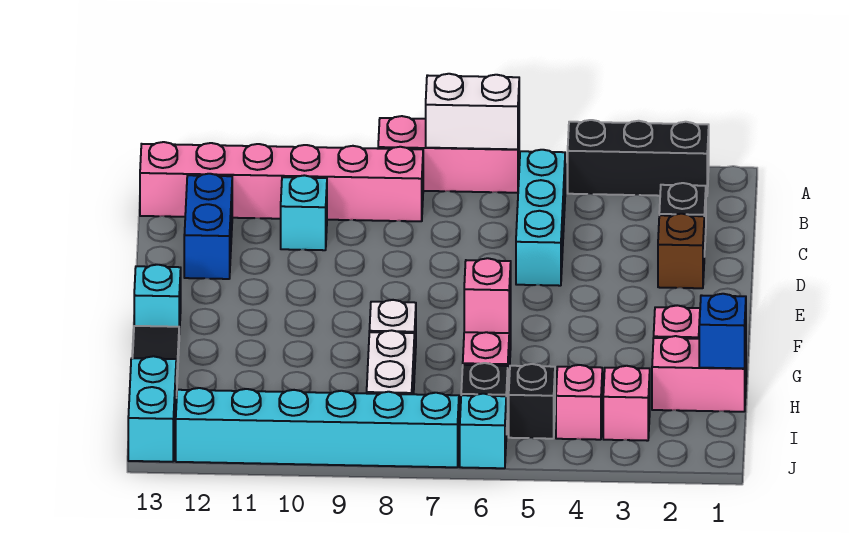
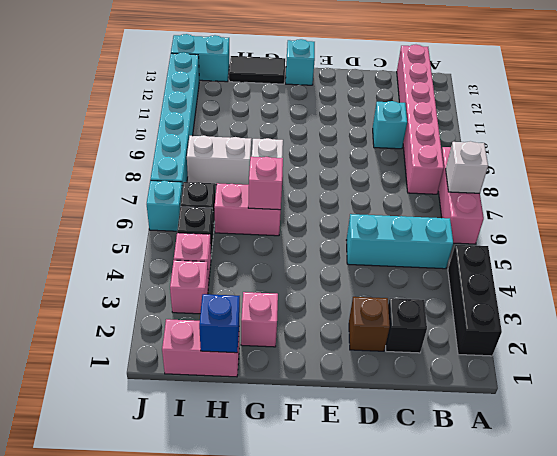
white 1x2 brick [426,74,519,149] -> white 1x1 brick [446,141,488,193]
blue 1x2 brick [184,174,232,279] -> none
pink 1x2 brick [652,336,746,412] -> pink 1x2 brick turned to [162,319,239,377]

